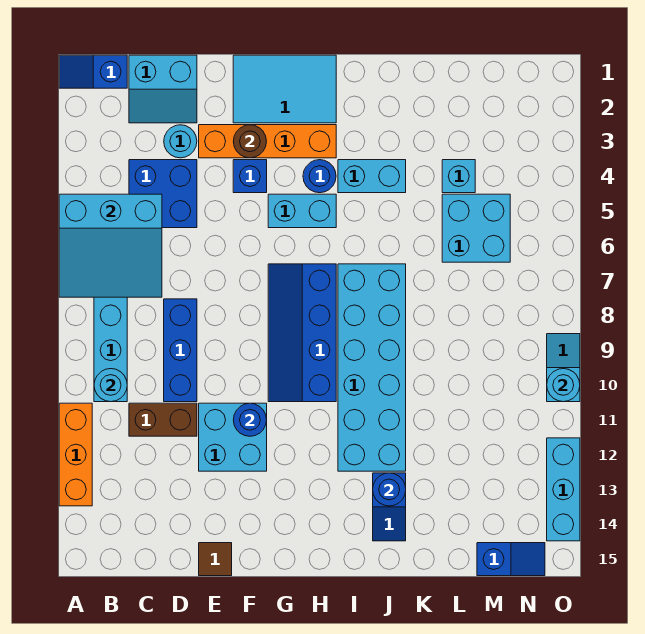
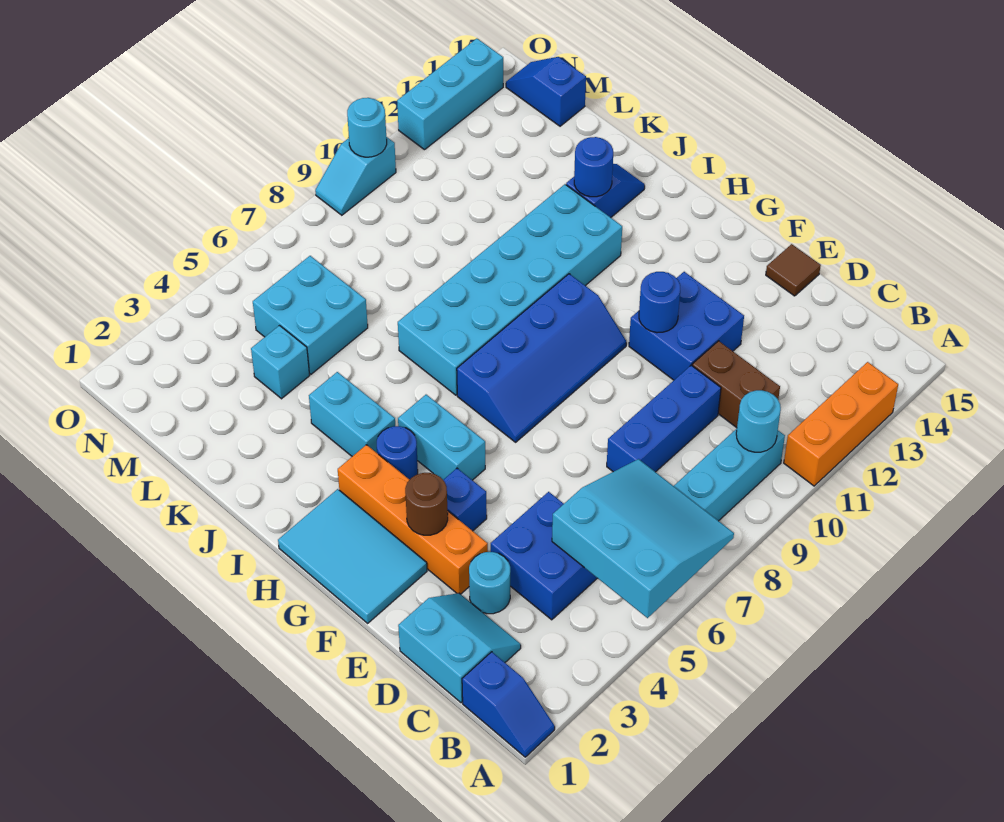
cyan 2x2 brick [199,403,267,471] -> blue 2x2 brick [629,272,744,380]

